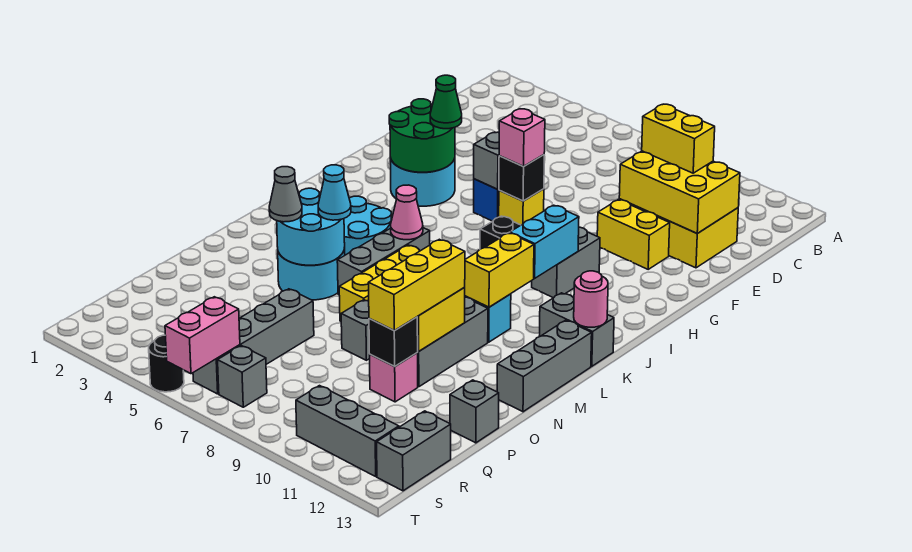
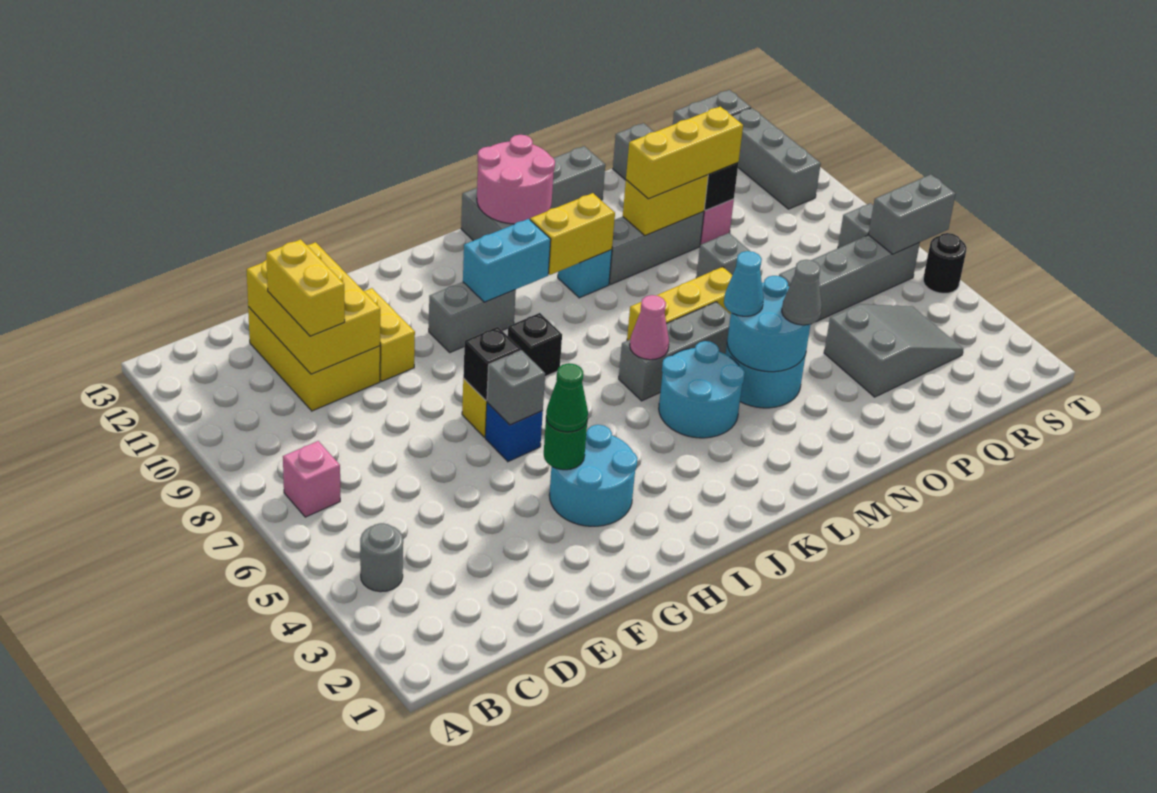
none -> grey 1x1 round brick [360,523,403,592]
green 2x2 round brick [389,99,455,172] -> green 1x1 round brick [544,419,587,470]
pink 1x1 brick [499,109,545,166] -> pink 1x1 brick moved to [283,441,340,517]
pink 1x1 round brick [574,271,608,327] -> pink 2x2 round brick [477,135,555,224]
none -> grey 2x3 slope [824,304,963,397]
pink 1x2 brick [165,297,240,374] -> grey 1x2 brick [868,175,956,254]

